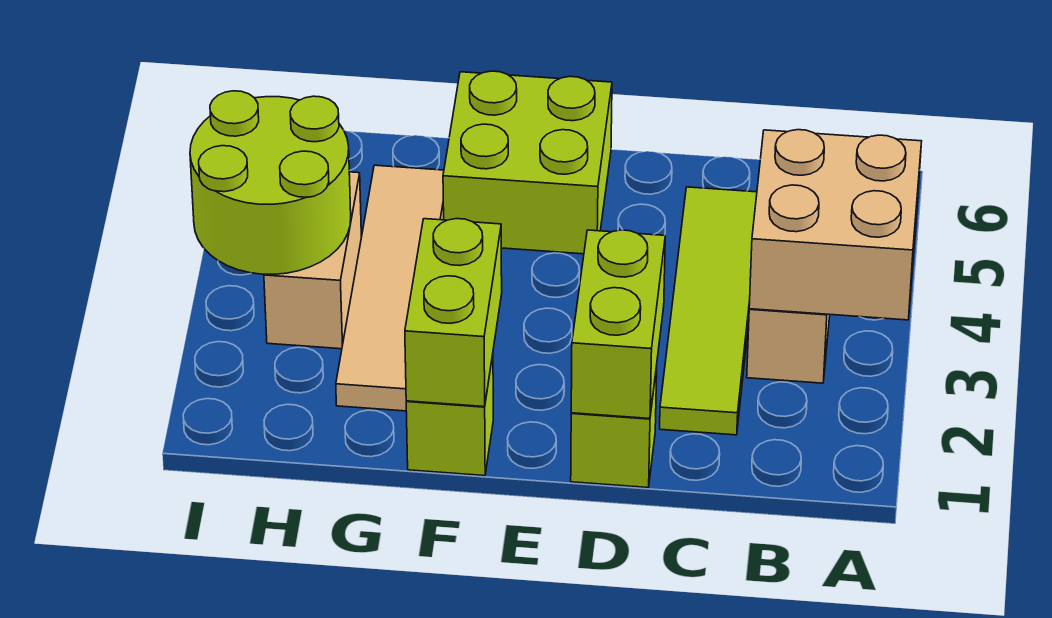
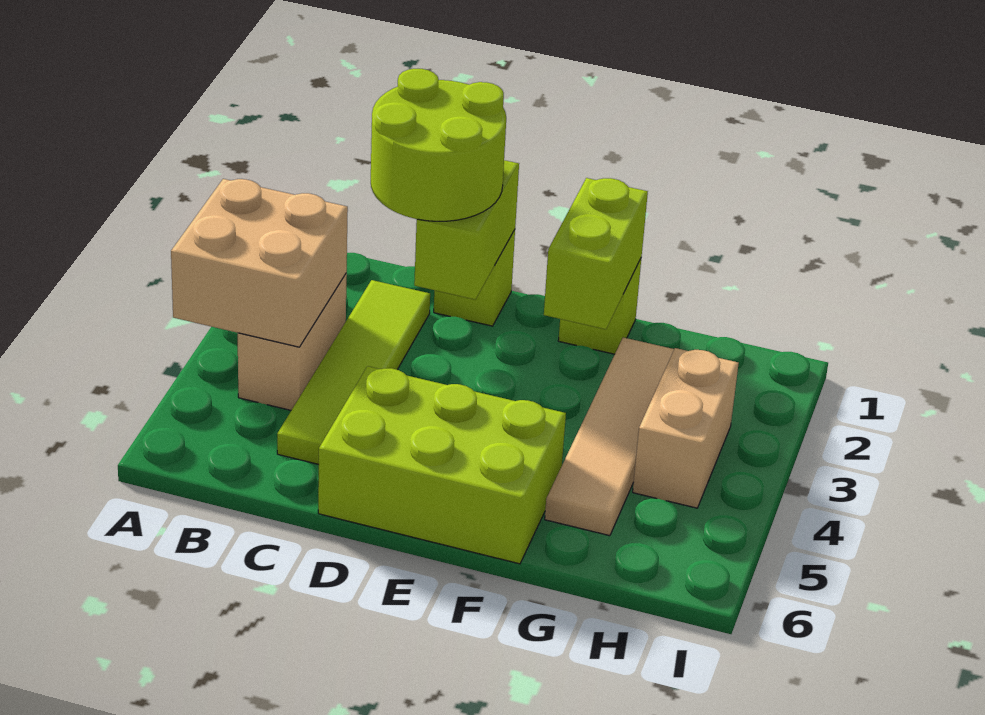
lime 2x2 brick [443,71,612,254] -> lime 2x3 brick [318,366,566,564]
lime 2x2 round brick [190,91,351,274] -> lime 2x2 round brick moved to [371,69,506,221]

